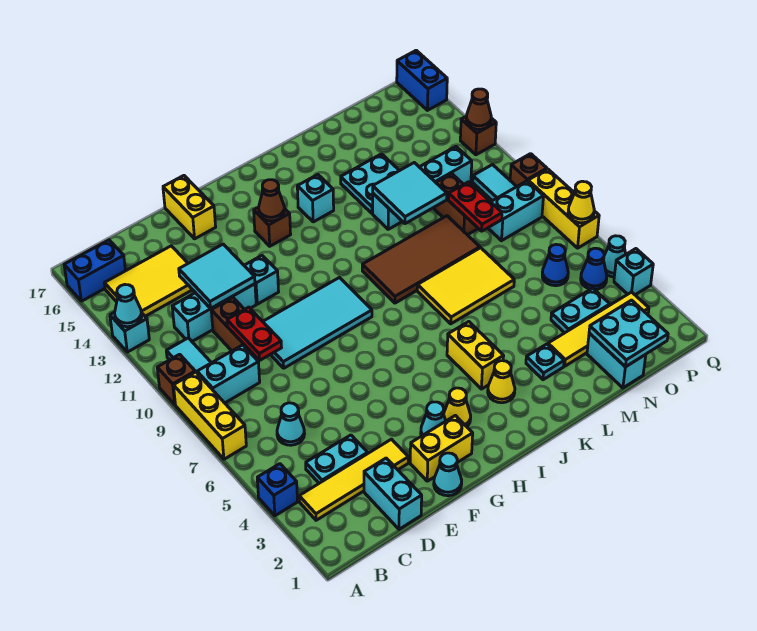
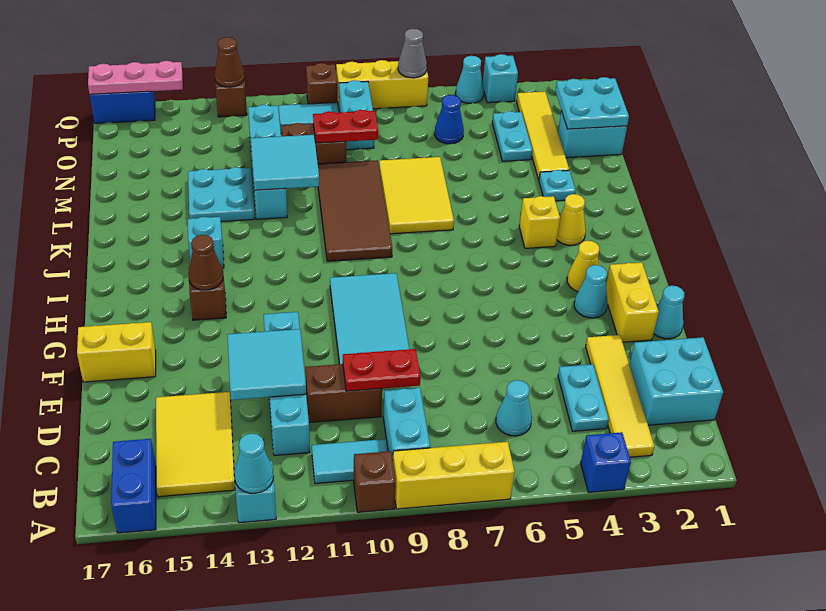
cyan 1x2 brick [364,458,422,529] -> cyan 2x2 brick [629,337,723,425]
yellow 1x2 brick [447,322,504,389] -> yellow 1x1 brick [519,196,560,248]
blue 1x1 cone [581,248,607,290] -> none
yellow 1x1 cone [568,181,594,223] -> grey 1x1 cone [398,29,427,78]
none -> pink 1x3 plate [88,61,183,94]

